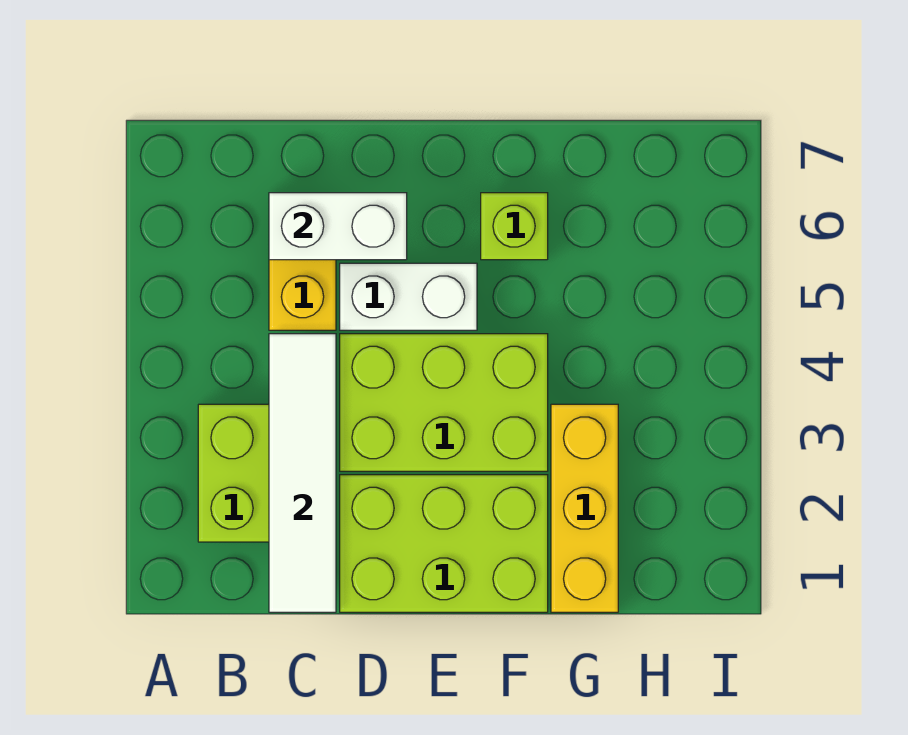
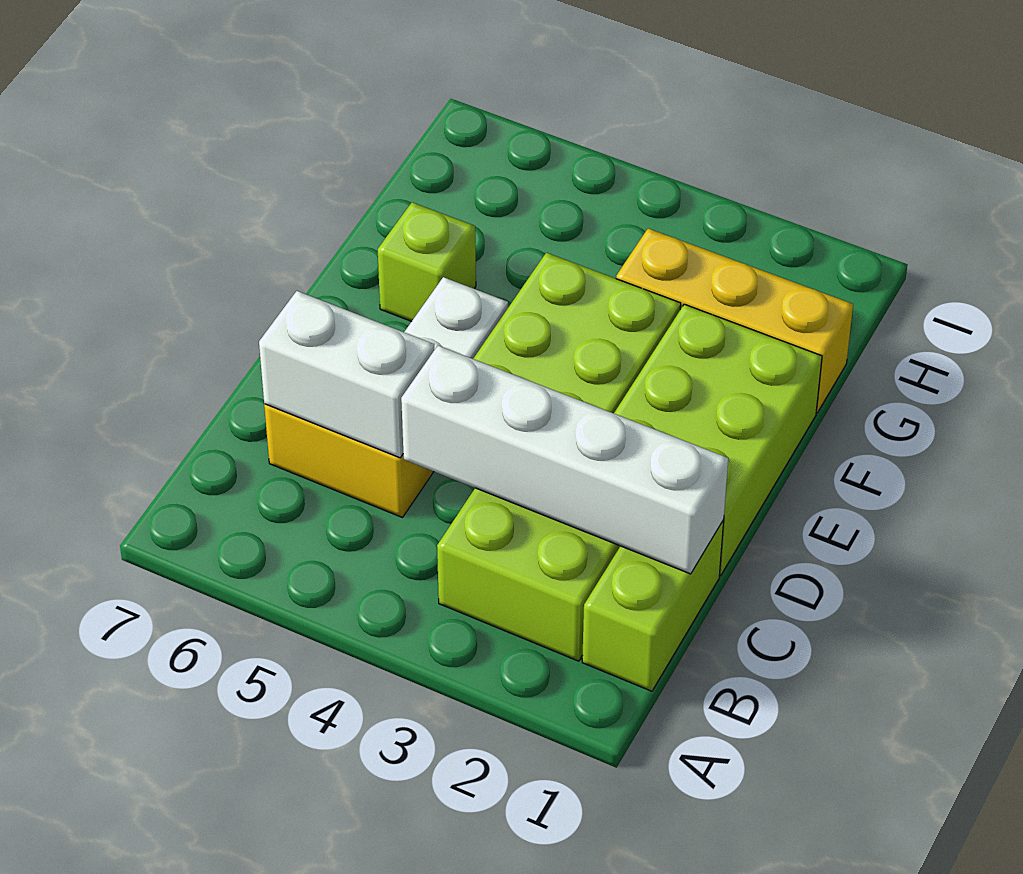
none -> lime 1x2 brick [582,520,724,691]
white 1x4 tile [269,334,336,612] -> white 1x4 brick [401,346,728,574]
white 1x2 brick [269,193,407,260] -> white 1x2 brick turned to [259,291,434,458]

